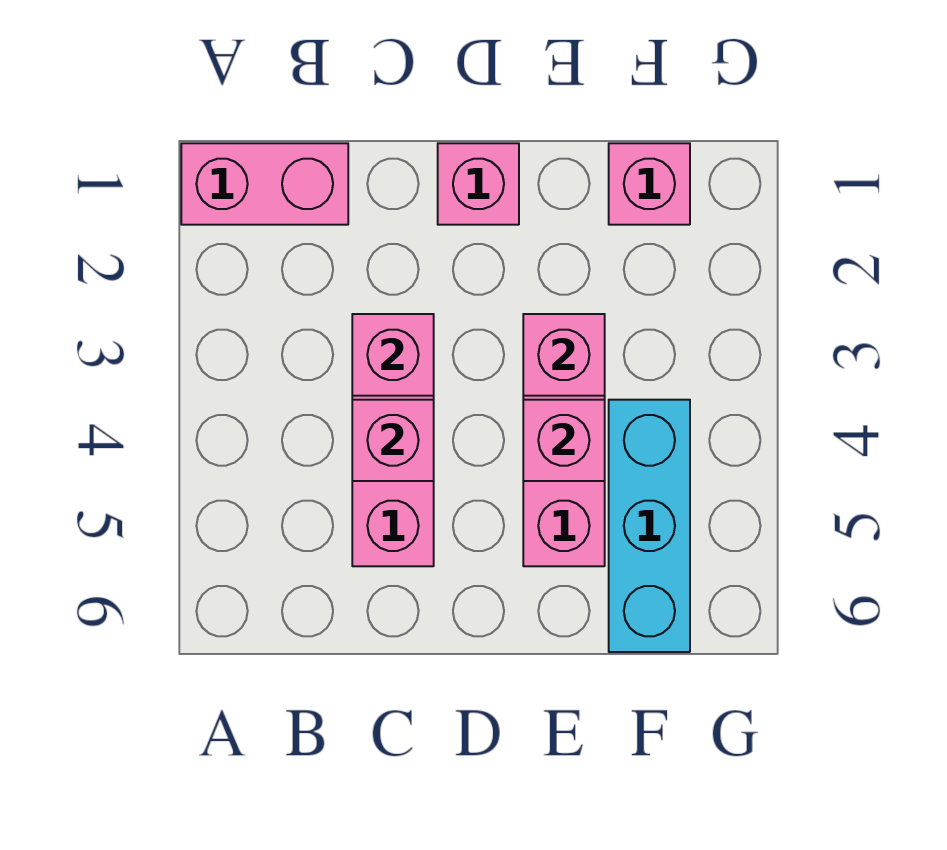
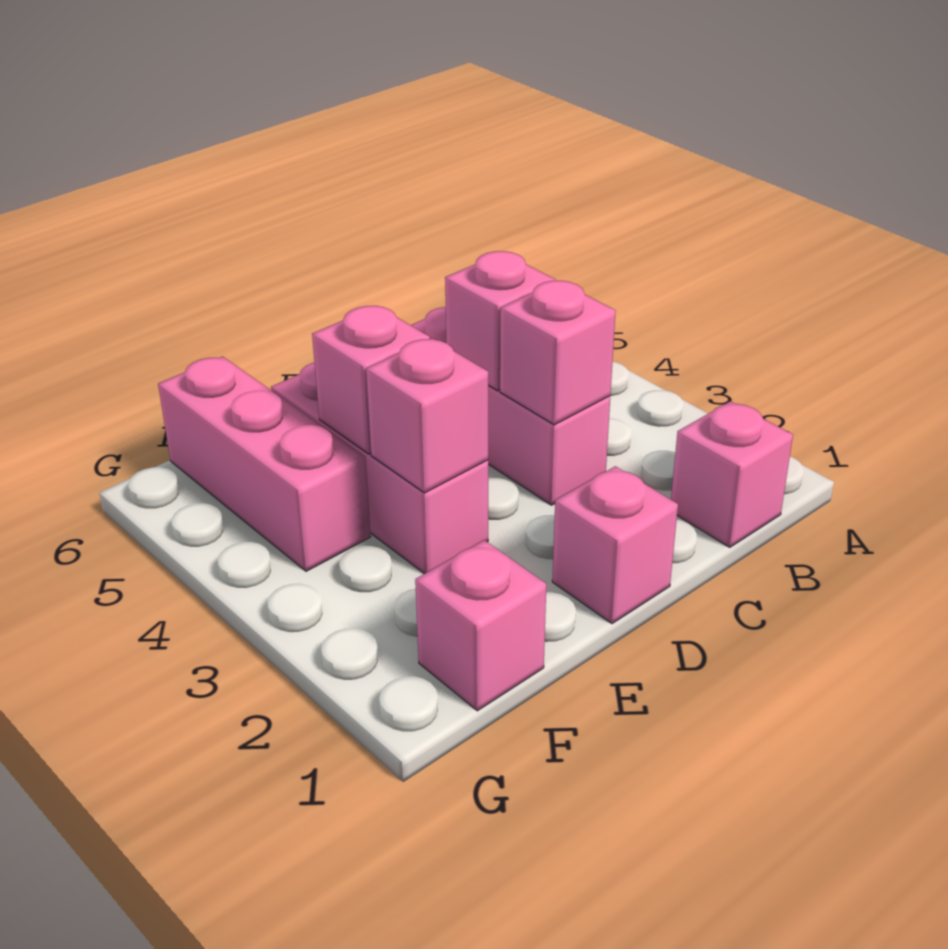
pink 1x2 brick [181,143,348,225] -> pink 1x1 brick [671,401,793,547]
cyan 1x3 brick [609,400,690,652] -> pink 1x3 brick [158,357,370,571]

